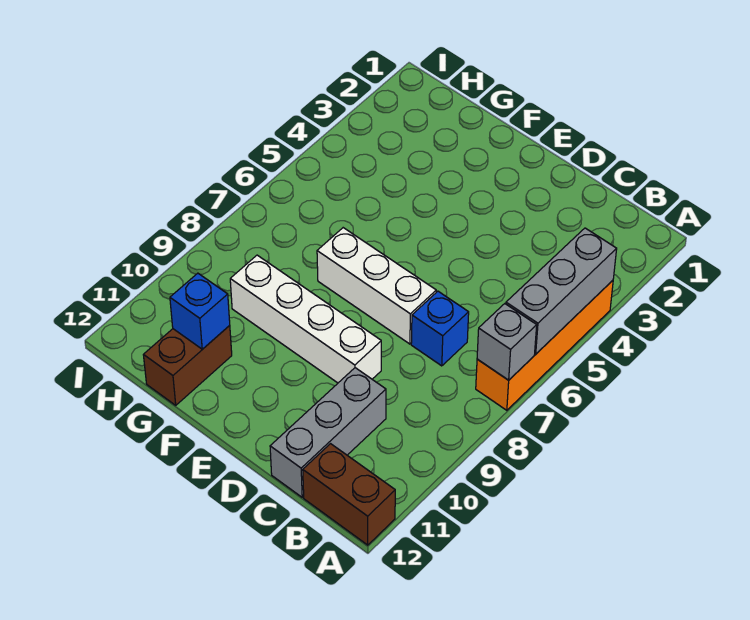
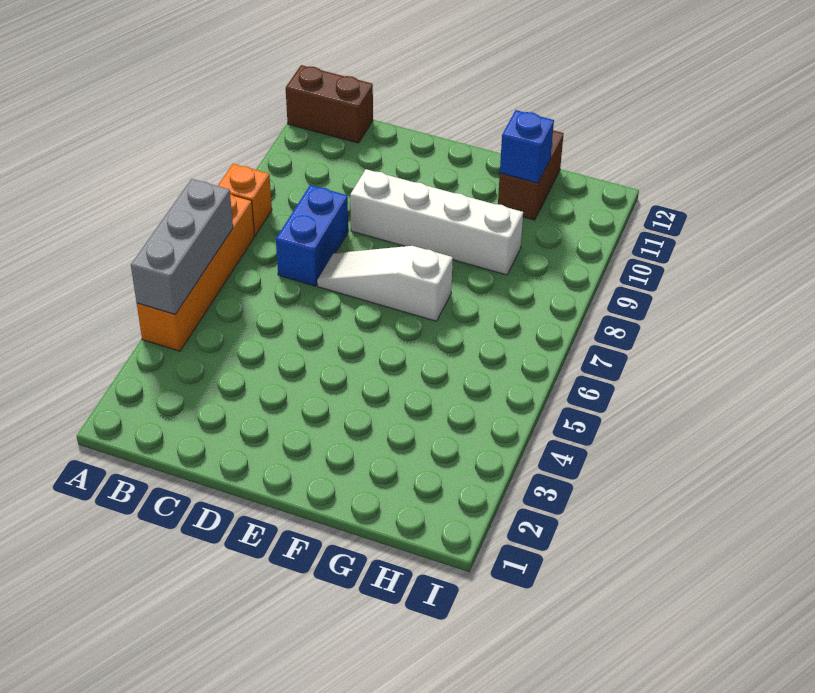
grey 1x1 brick [477,304,537,380] -> none
none -> orange 1x1 brick [218,164,272,236]
blue 1x1 brick [411,291,469,366] -> blue 1x2 brick [276,185,348,286]
grey 1x3 brick [270,368,386,497] -> none
white 1x3 brick [317,228,436,344] -> white 1x3 slope [317,246,453,321]

